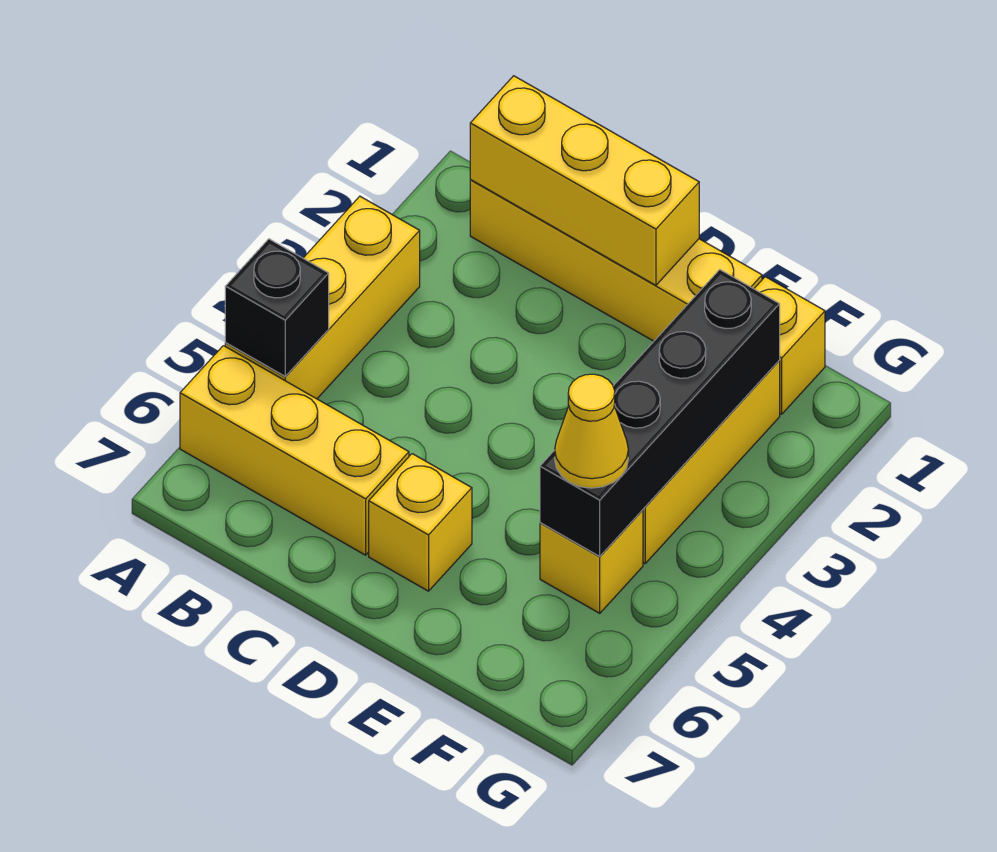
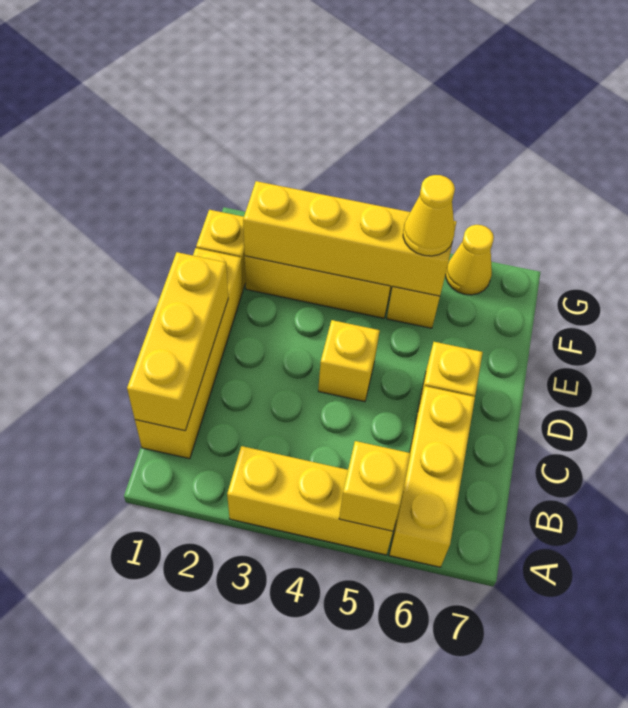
black 1x1 brick [225,239,329,377] -> yellow 1x1 brick [339,441,410,531]
none -> yellow 1x1 brick [318,320,380,402]
black 1x4 brick [540,270,780,556] -> yellow 1x4 brick [243,181,456,296]
none -> yellow 1x1 cone [446,225,494,295]

